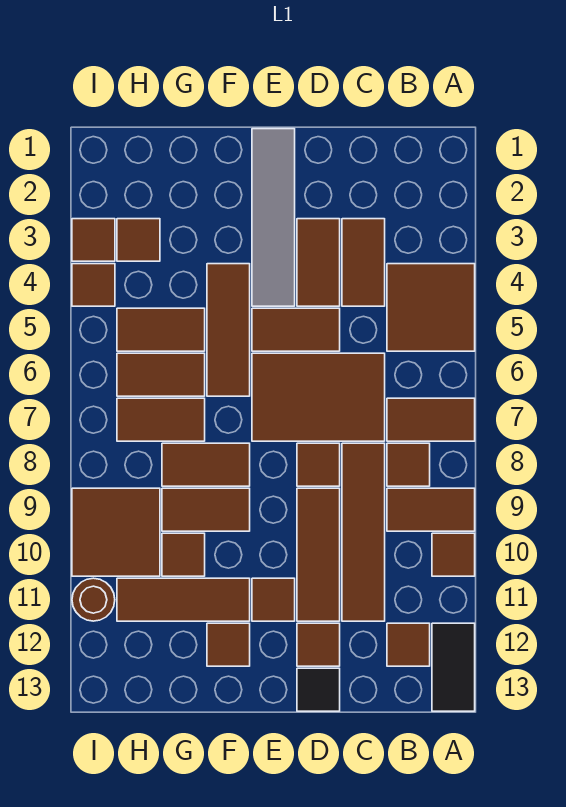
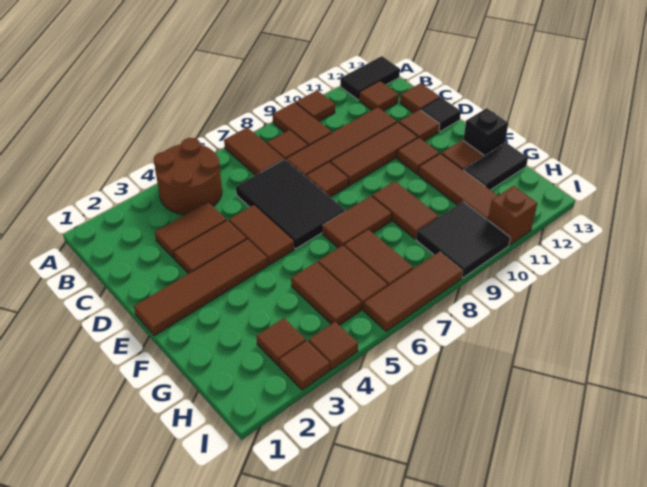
brown 2x2 tile [387,264,475,351] -> brown 2x2 round brick [154,138,222,215]
brown 2x3 tile [252,353,385,441] -> black 2x3 tile [236,159,345,249]
grey 1x4 tile [252,129,295,306] -> brown 1x4 tile [134,239,268,336]
brown 1x3 tile [207,264,250,396] -> brown 1x3 tile moved to [363,252,463,331]
brown 1x2 tile [162,443,250,486] -> brown 1x2 tile turned to [322,196,392,248]
none -> black 1x1 brick [463,108,508,156]
brown 1x1 tile [162,533,205,576] -> brown 1x1 tile moved to [400,83,440,113]
none -> black 1x2 tile [464,143,528,190]
brown 2x2 tile [72,488,160,576] -> black 2x2 tile [416,202,510,278]
brown 1x1 round brick [72,578,115,621] -> brown 1x1 brick [488,186,538,245]

